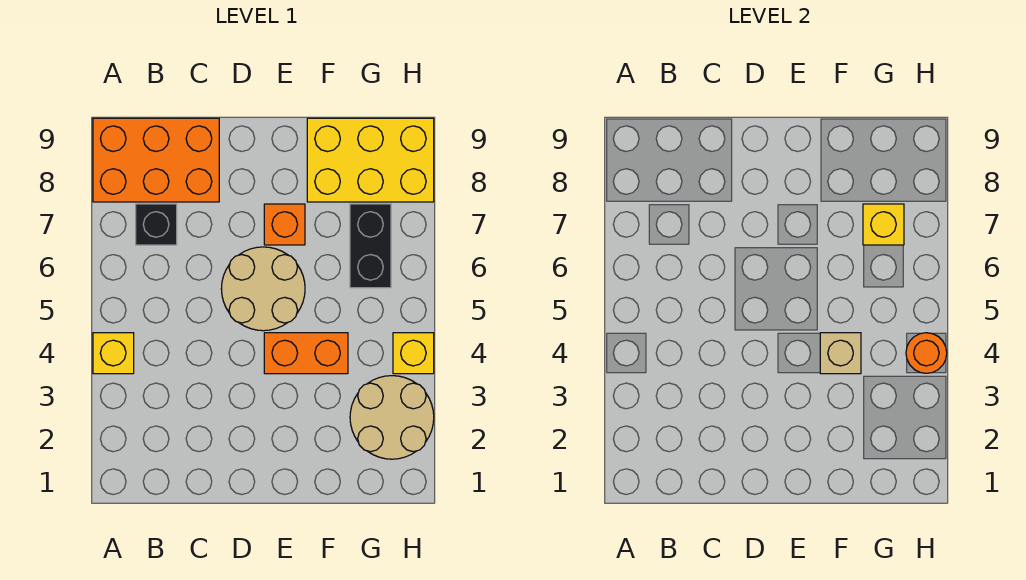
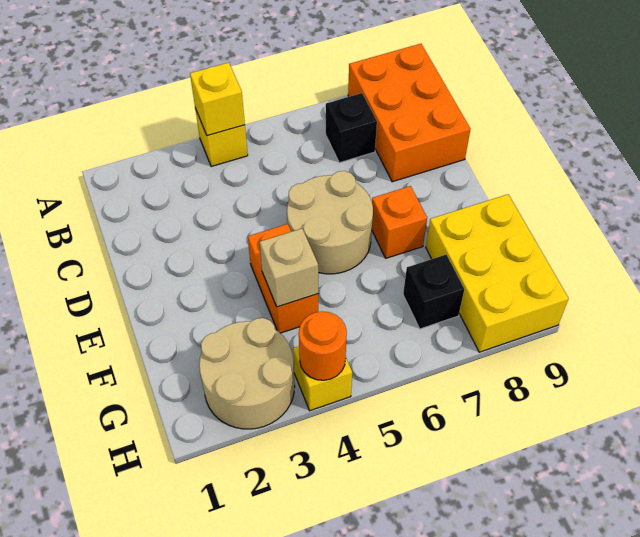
black 1x2 brick [350,204,391,288] -> black 1x1 brick [403,255,464,329]
yellow 1x1 brick [863,204,904,245] -> yellow 1x1 brick moved to [190,63,245,136]

